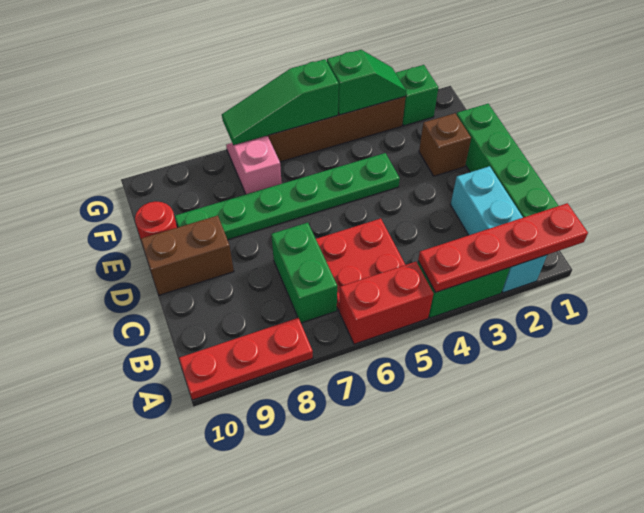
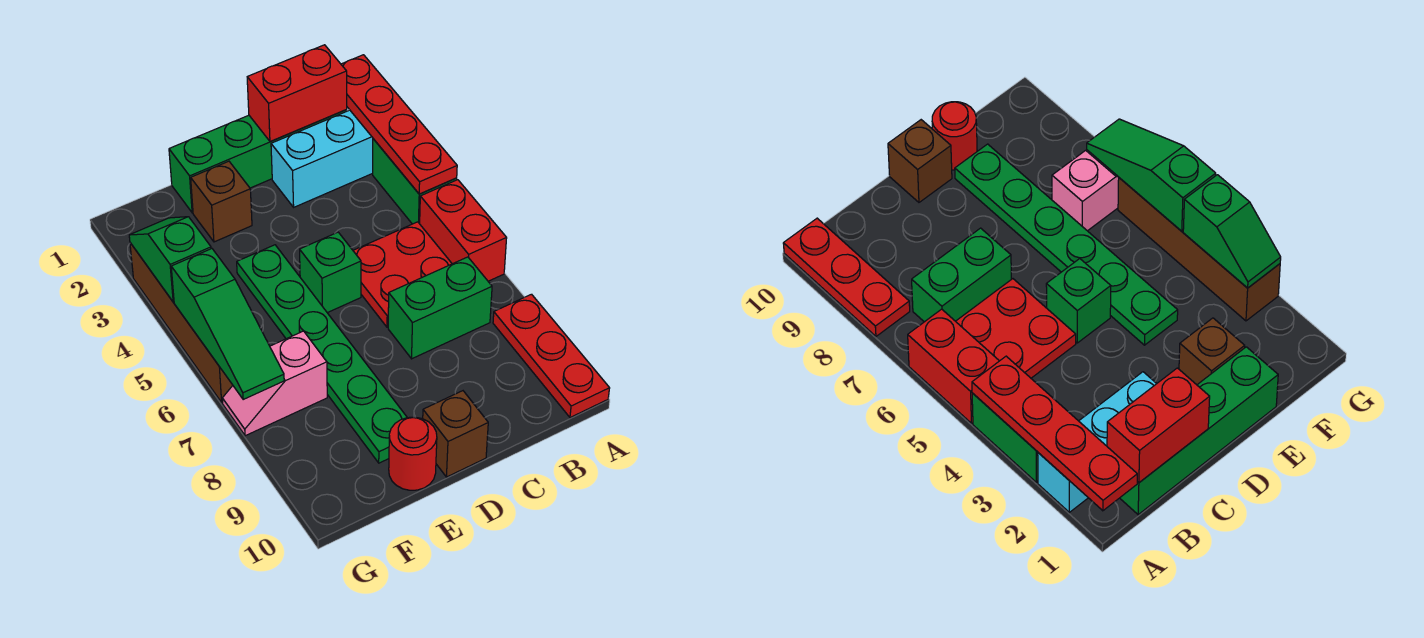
none -> red 1x2 brick [247,45,347,141]
brown 1x2 brick [141,216,234,295] -> brown 1x1 brick [423,391,488,477]
green 1x1 brick [396,65,438,126] -> green 1x1 brick moved to [300,232,361,313]

